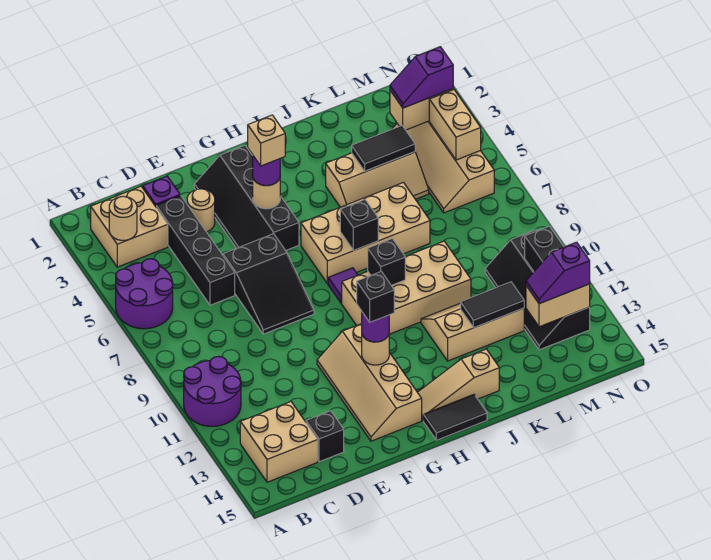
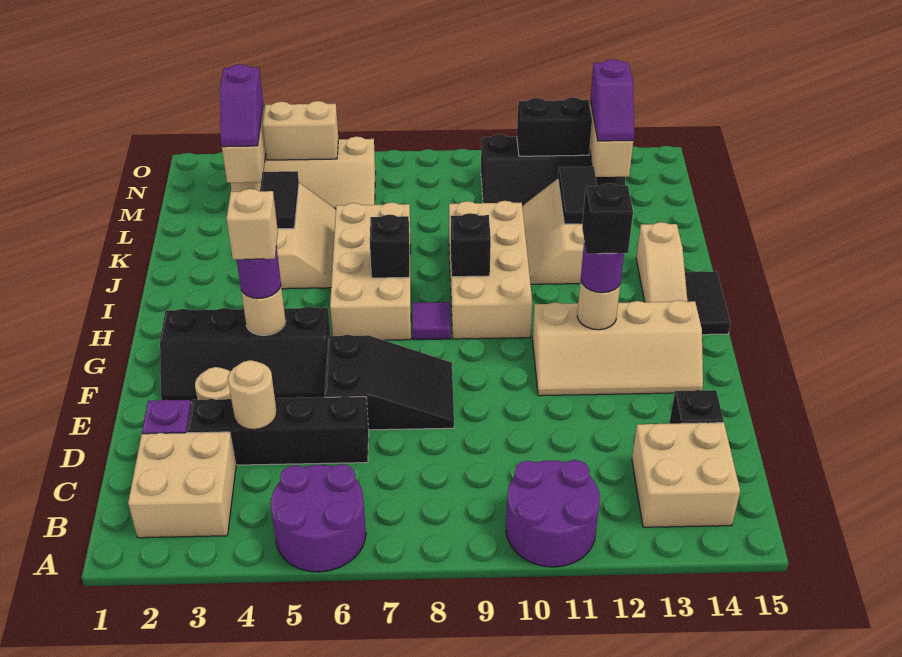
tan 1x1 round brick [109,196,137,240] -> tan 1x1 round brick moved to [228,360,277,430]

